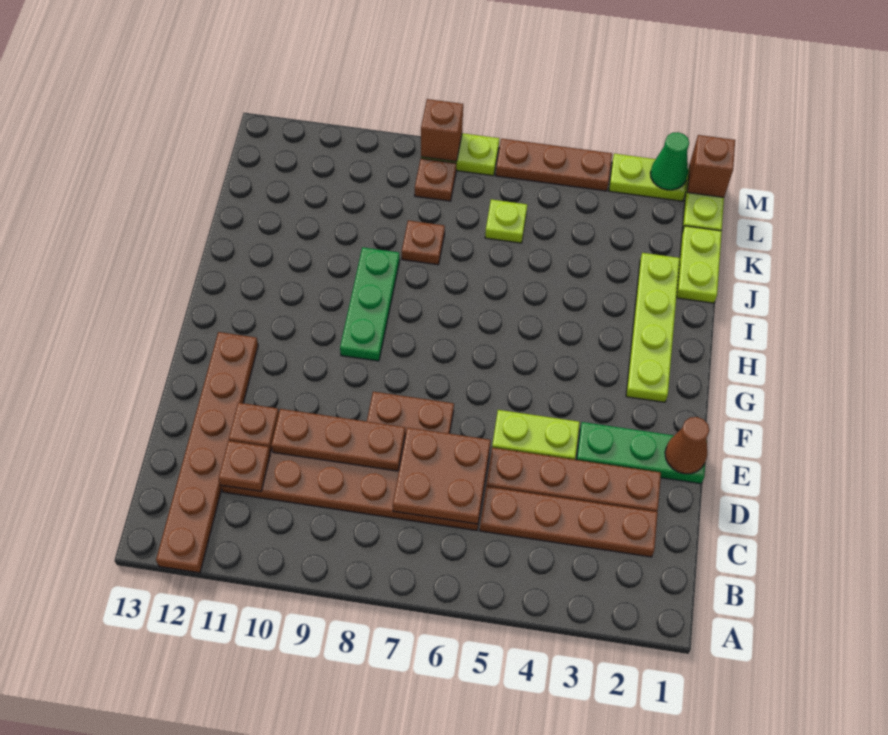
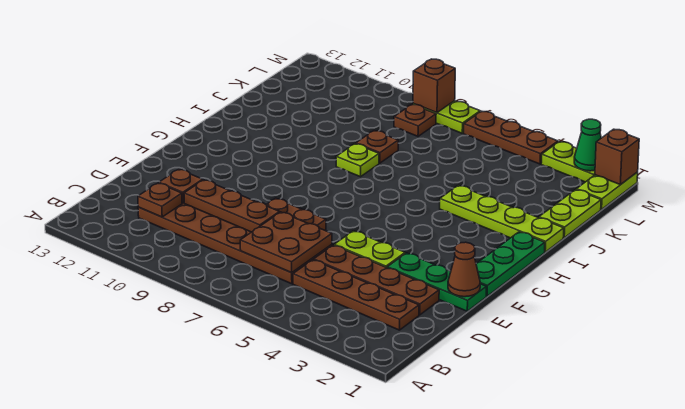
brown 1x6 plate [156,332,258,573] -> none
lime 1x4 plate [626,253,680,402] -> lime 1x4 plate turned to [440,185,564,252]
green 1x3 plate [340,247,400,361] -> green 1x3 plate moved to [476,232,545,296]
lime 1x1 plate [485,199,527,243] -> lime 1x1 plate moved to [336,144,379,177]

